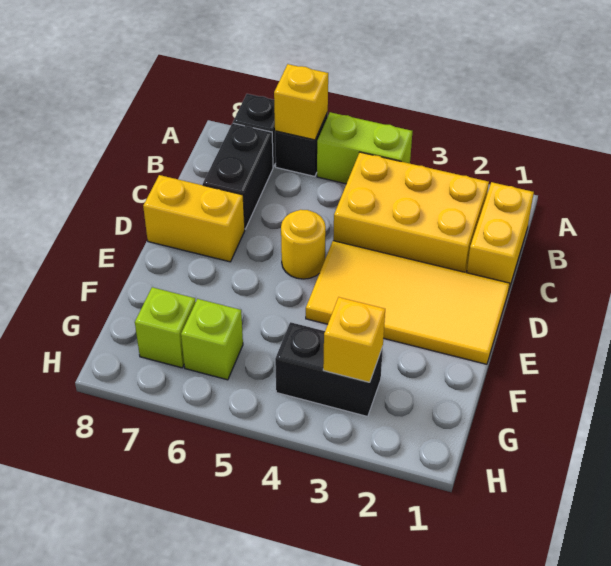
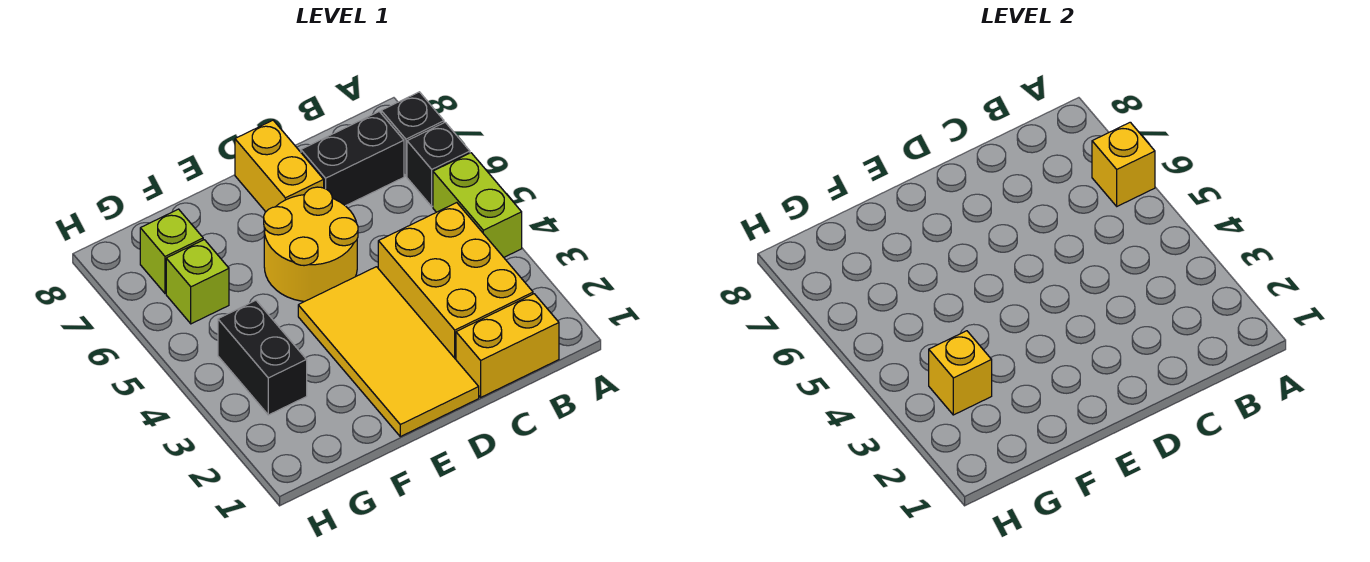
yellow 1x1 round brick [281,210,326,279] -> yellow 2x2 round brick [264,187,358,301]

